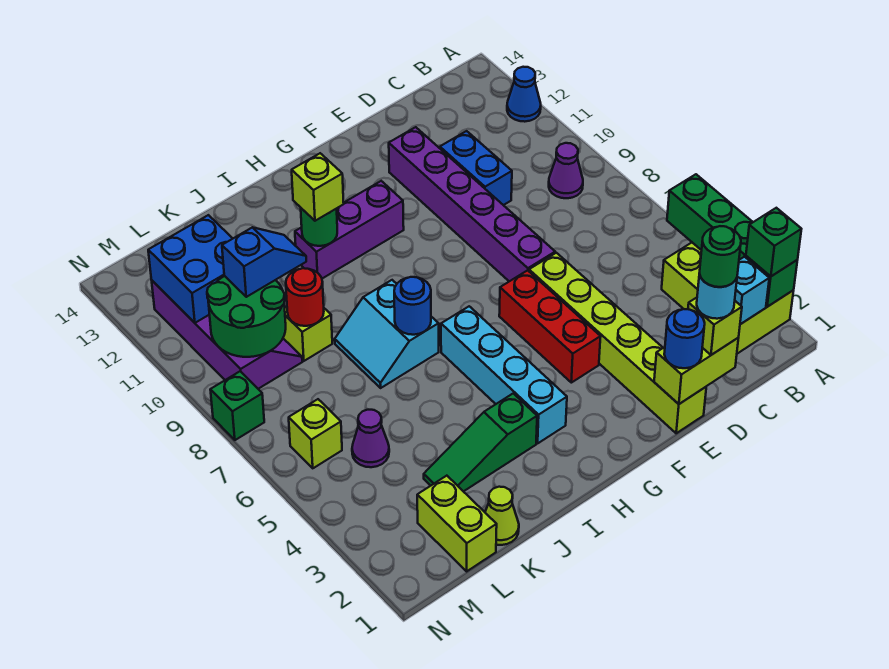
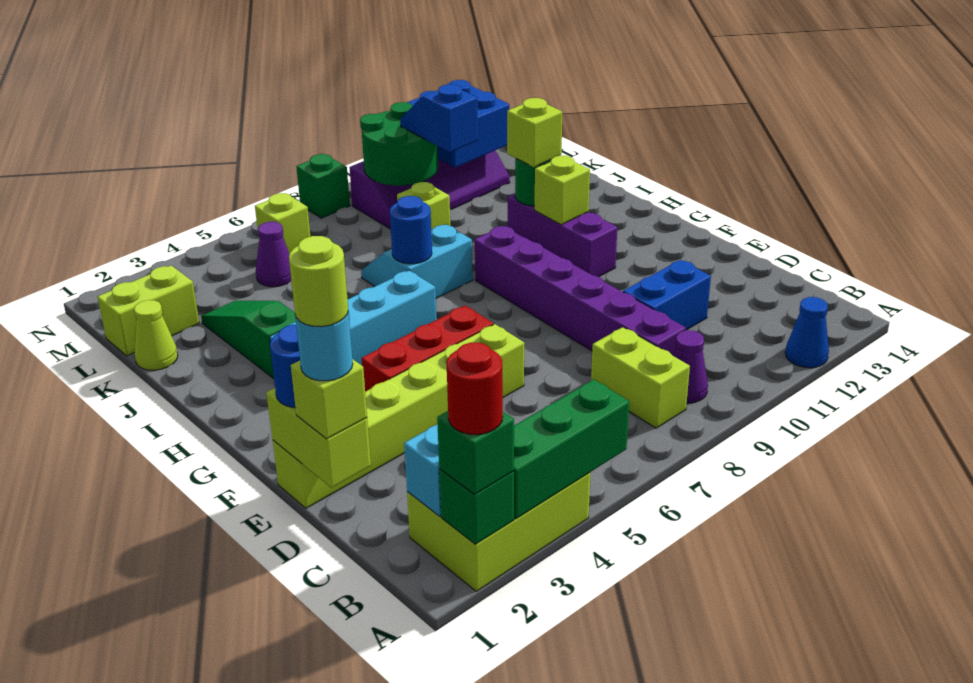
none -> lime 1x2 brick [591,327,690,428]
green 1x1 round brick [700,226,741,287] -> lime 1x1 round brick [289,236,348,327]
purple 1x6 brick [389,127,555,281] -> purple 1x6 brick turned to [475,226,686,356]
none -> lime 1x1 brick [535,156,590,225]
red 1x1 round brick [286,268,324,326] -> red 1x1 round brick moved to [447,342,503,435]
blue 1x2 slope [222,227,306,297] -> blue 1x2 slope turned to [400,84,478,152]

